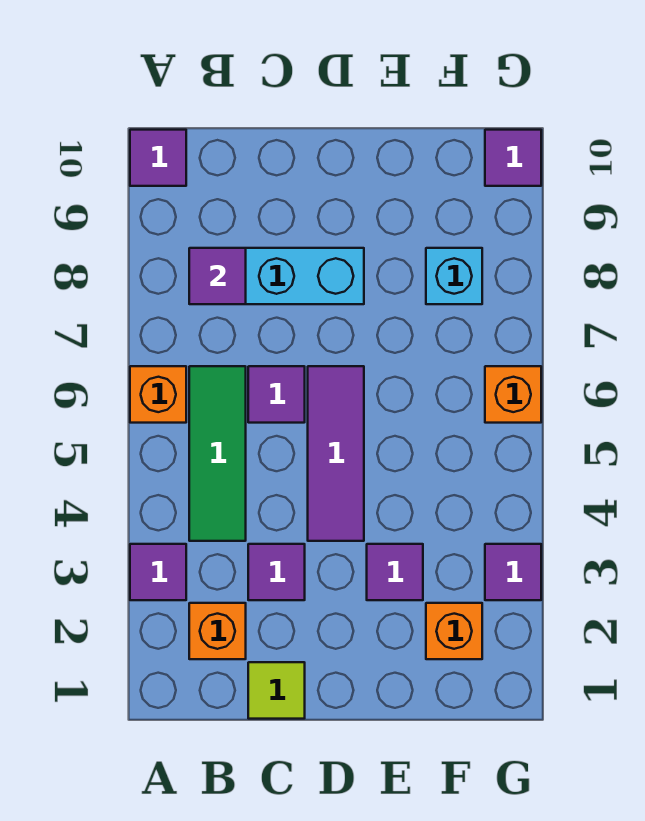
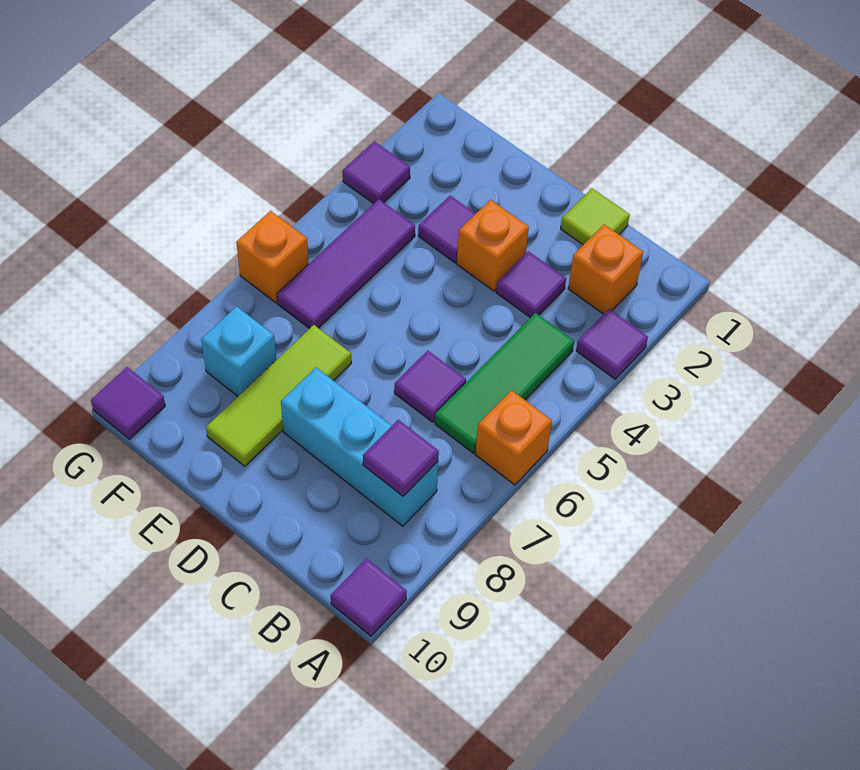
purple 1x3 tile [308,366,364,541] -> purple 1x3 tile moved to [277,199,415,329]
none -> lime 1x3 tile [206,325,351,466]
orange 1x1 brick [426,603,482,659] -> orange 1x1 brick moved to [457,200,529,291]

